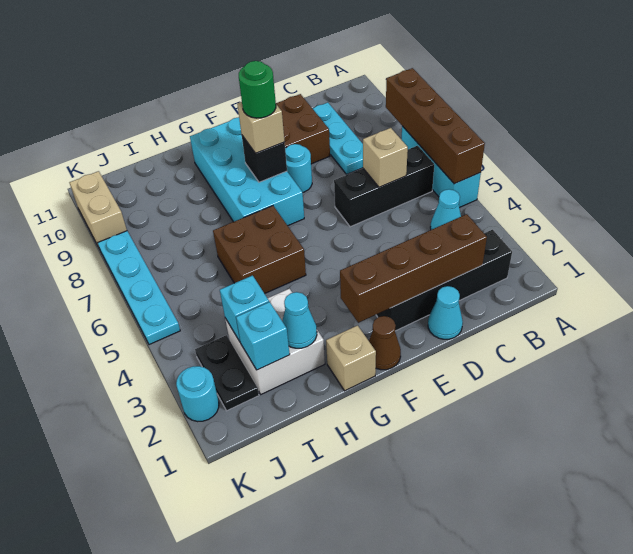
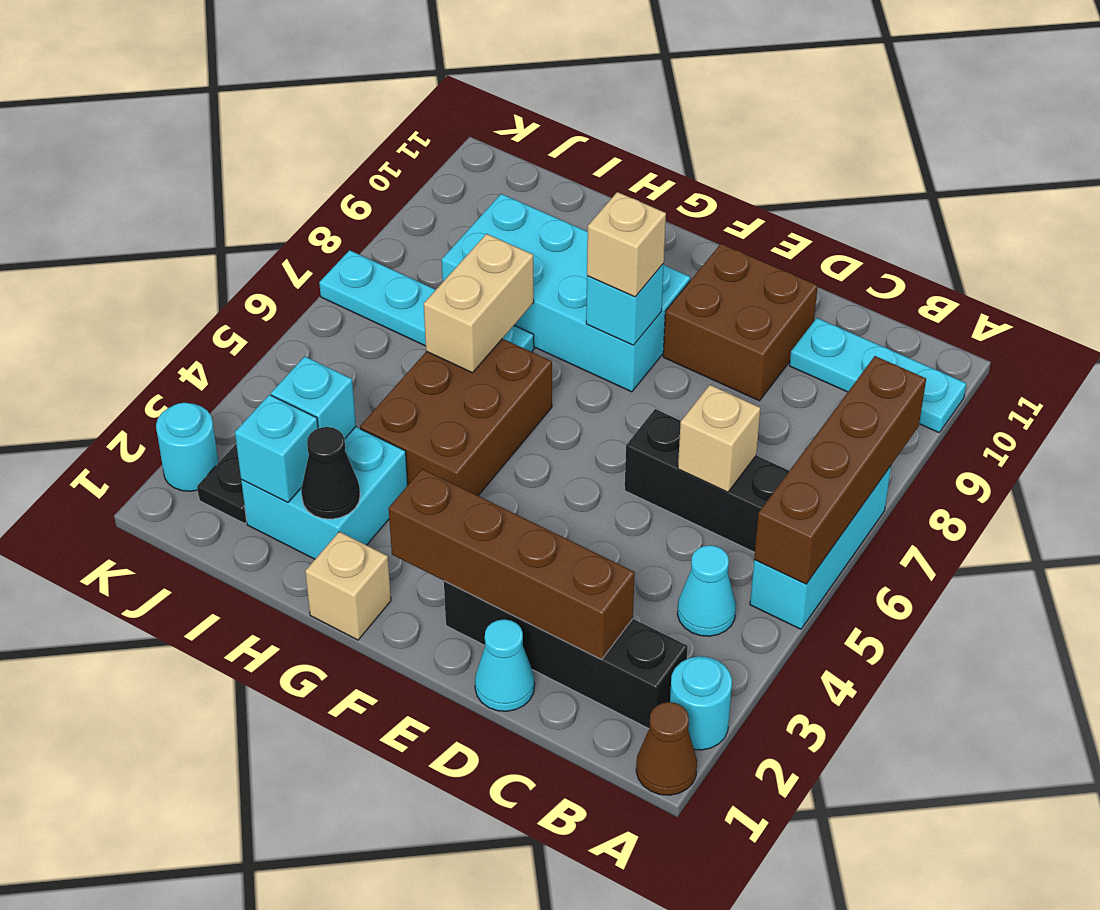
cyan 1x3 plate [312,102,363,174] -> cyan 1x3 plate turned to [790,318,966,432]
cyan 1x1 round brick [285,144,312,192] -> cyan 1x1 round brick moved to [670,656,732,750]
brown 1x1 cone [369,316,401,370] -> brown 1x1 cone moved to [636,702,697,795]
cyan 2x4 brick [190,117,304,226] -> cyan 2x4 brick turned to [442,194,690,392]
black 1x1 brick [242,136,287,182] -> cyan 1x1 brick [586,264,664,345]
green 1x1 round brick [239,61,276,118] -> none
brown 2x2 brick [213,206,306,294] -> brown 2x3 brick [360,339,552,496]
white 2x2 brick [225,288,325,394] -> cyan 2x2 brick [241,427,408,559]
cyan 1x1 cone [282,292,317,348] -> black 1x1 cone [301,427,360,519]
cyan 1x4 plate [98,231,180,345] -> cyan 1x4 plate turned to [319,250,534,352]
tan 1x2 brick [69,171,127,247] -> tan 1x2 brick moved to [424,234,534,373]

